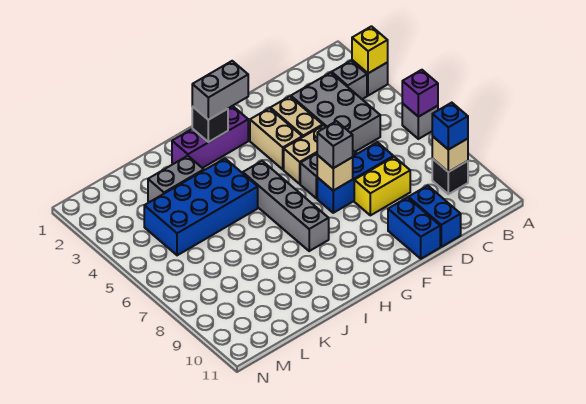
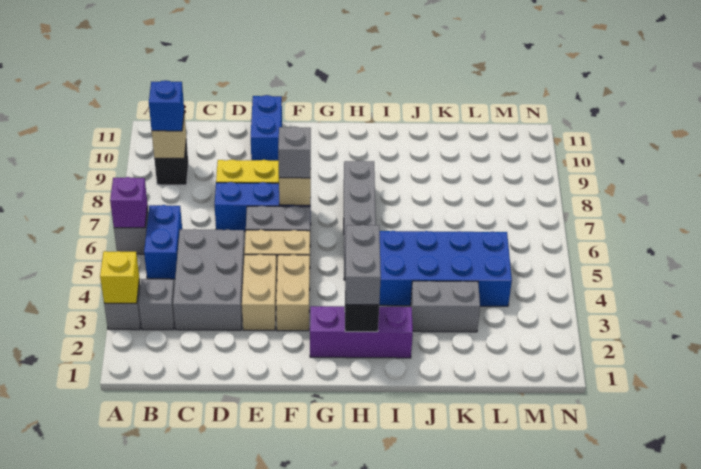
blue 1x2 brick [408,186,461,247] -> blue 1x2 brick moved to [144,205,182,279]
grey 1x2 brick [192,61,248,120] -> grey 1x2 brick turned to [345,225,381,305]

